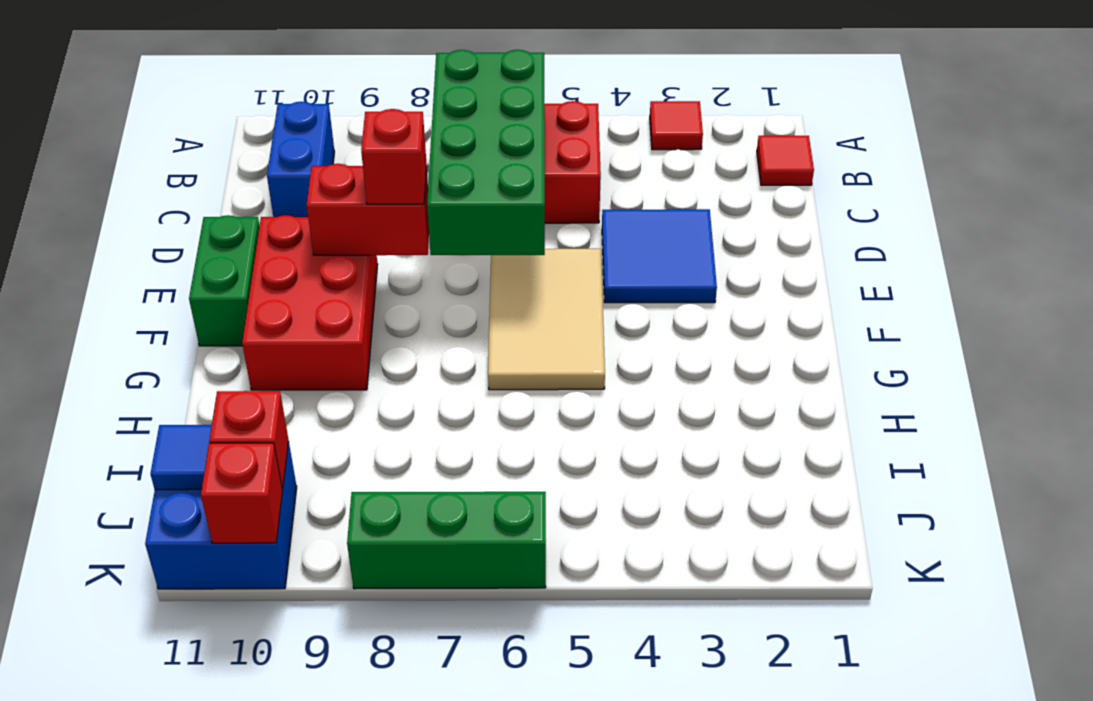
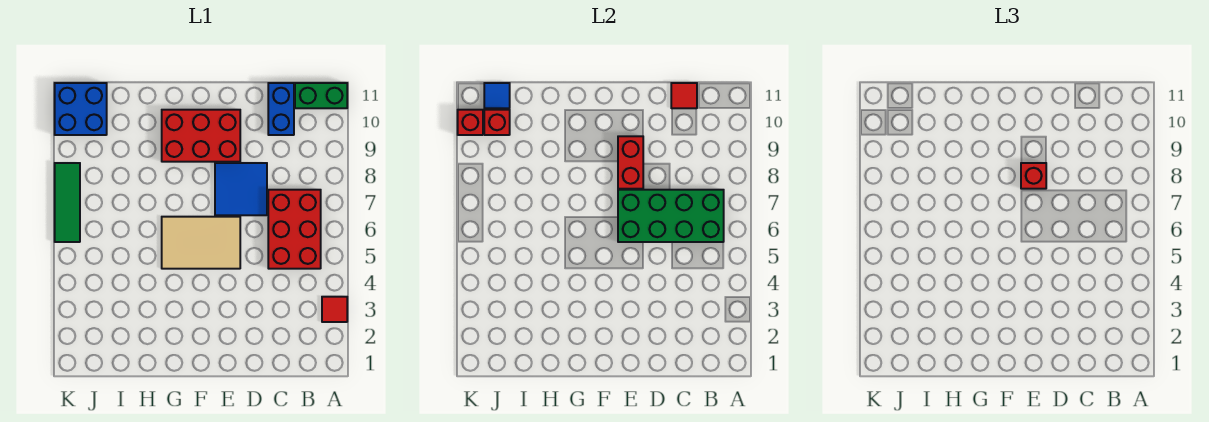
red 1x1 tile [757,136,814,185] -> red 1x1 tile moved to [671,83,697,108]
blue 1x2 brick [267,102,334,217] -> blue 1x2 brick turned to [268,83,294,135]
blue 2x2 tile [602,209,717,303] -> blue 2x2 tile moved to [215,163,267,215]
green 1x2 brick [189,215,260,346] -> green 1x2 brick moved to [295,83,347,108]
green 1x3 brick [347,492,546,589] -> green 1x3 tile [55,163,80,242]

